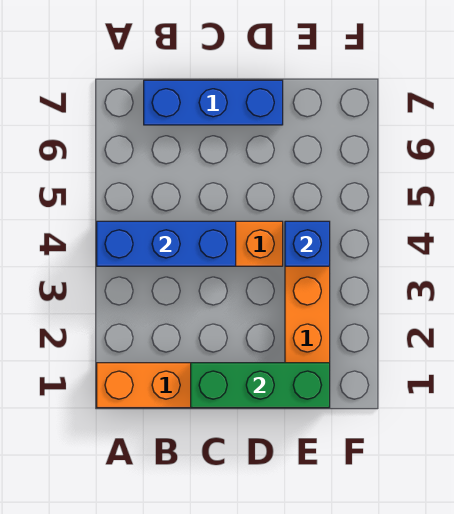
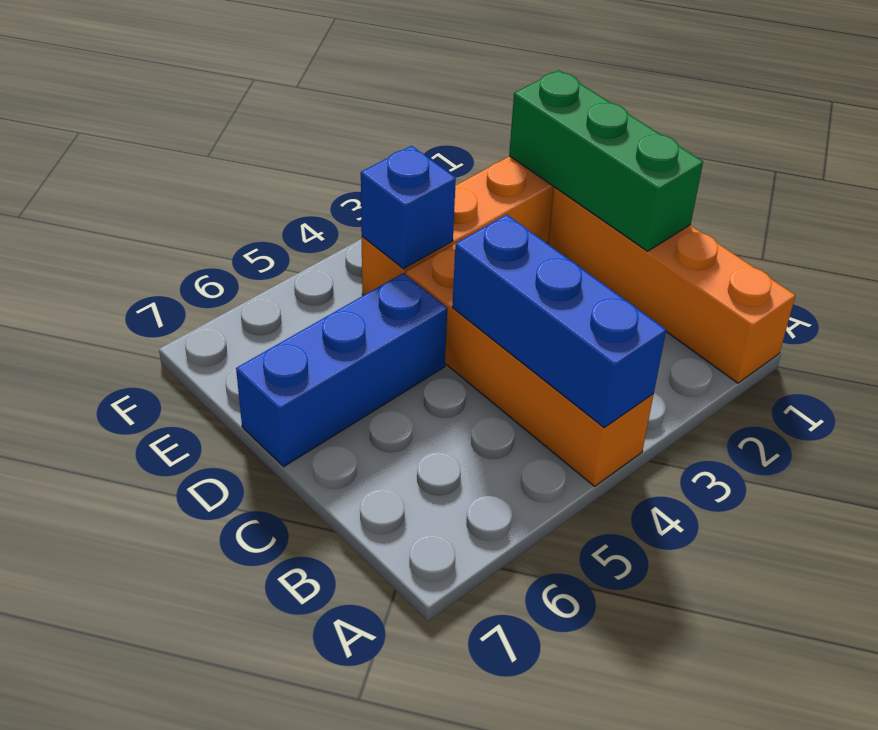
blue 1x3 brick [144,80,283,125] -> blue 1x3 brick turned to [236,273,447,466]

